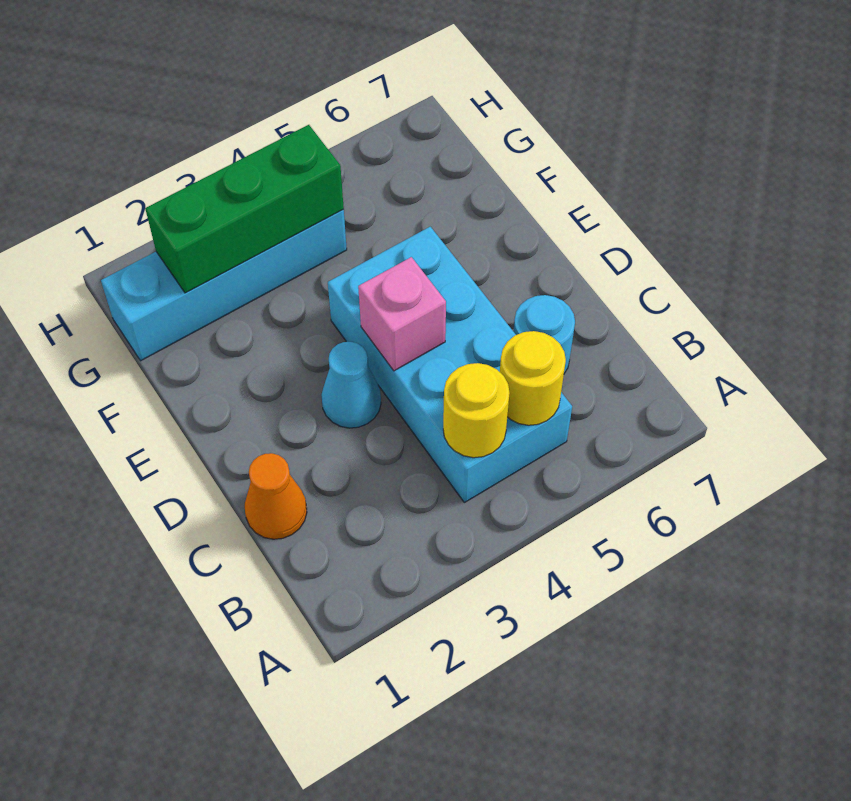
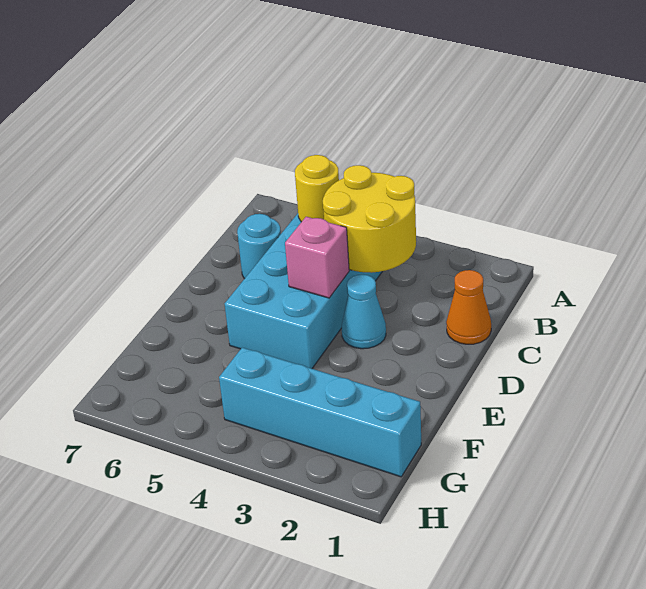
yellow 1x1 round brick [443,363,509,458] -> yellow 2x2 round brick [323,165,416,273]
green 1x3 brick [145,125,344,293] -> none

